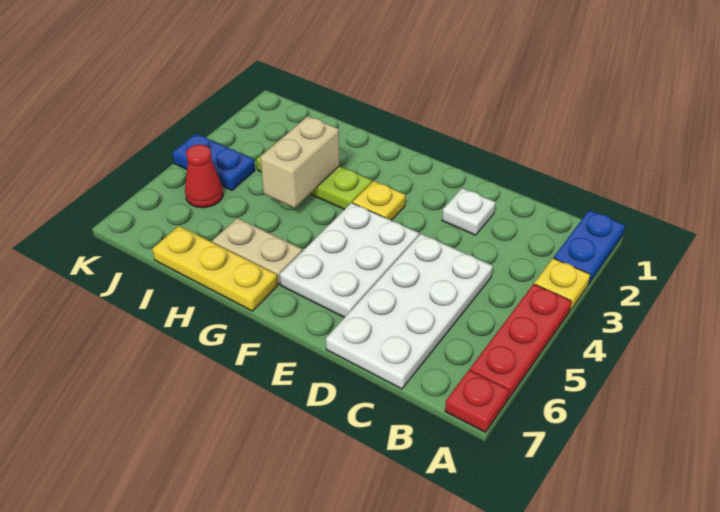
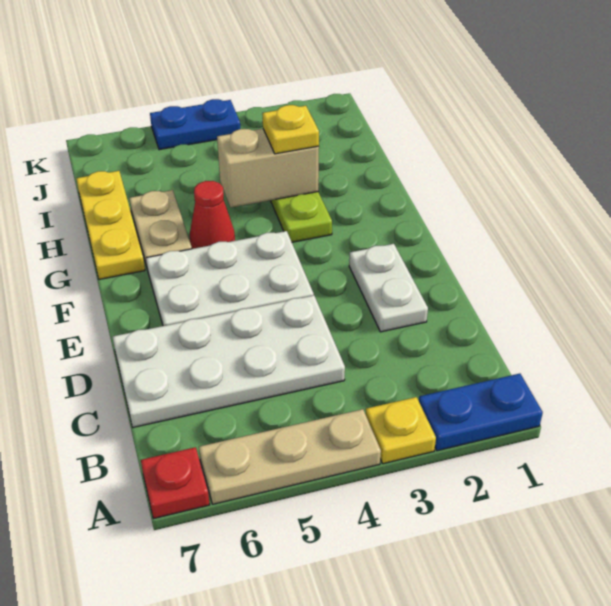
red 1x3 plate [470,284,572,399] -> tan 1x3 plate [199,409,381,504]
white 1x1 plate [442,188,496,235] -> white 1x2 plate [349,244,428,332]
yellow 1x1 plate [353,181,406,220] -> yellow 1x1 plate moved to [262,105,319,154]
blue 1x2 plate [172,134,255,190] -> blue 1x2 plate turned to [150,99,240,150]
red 1x1 cone [185,145,223,208] -> red 1x1 cone moved to [190,181,235,249]

